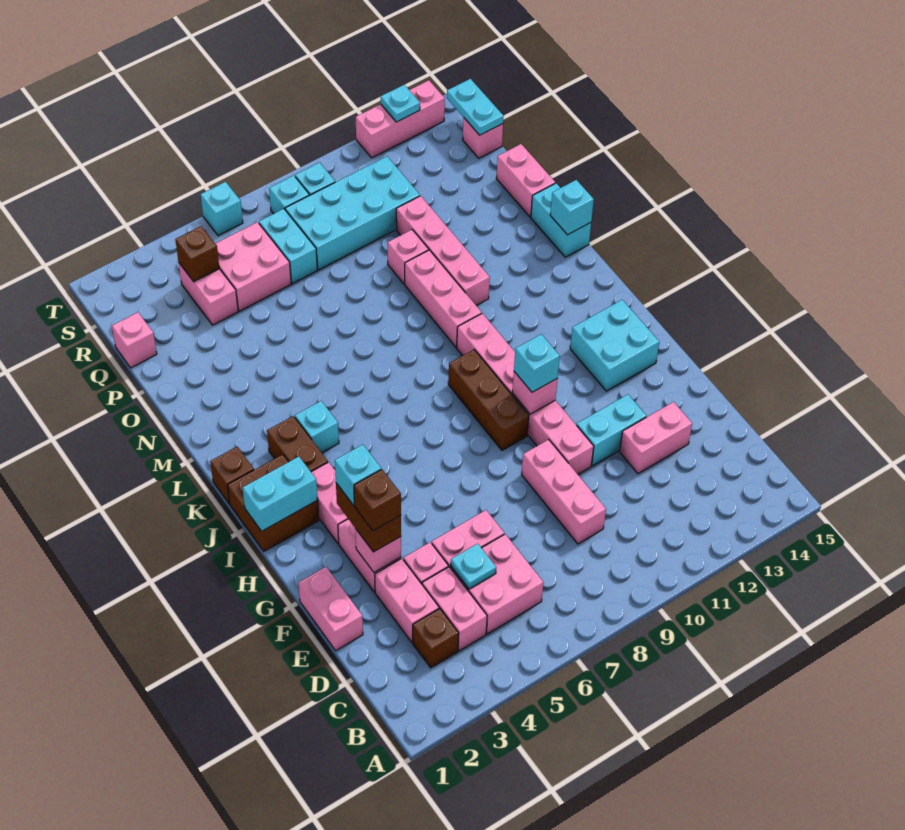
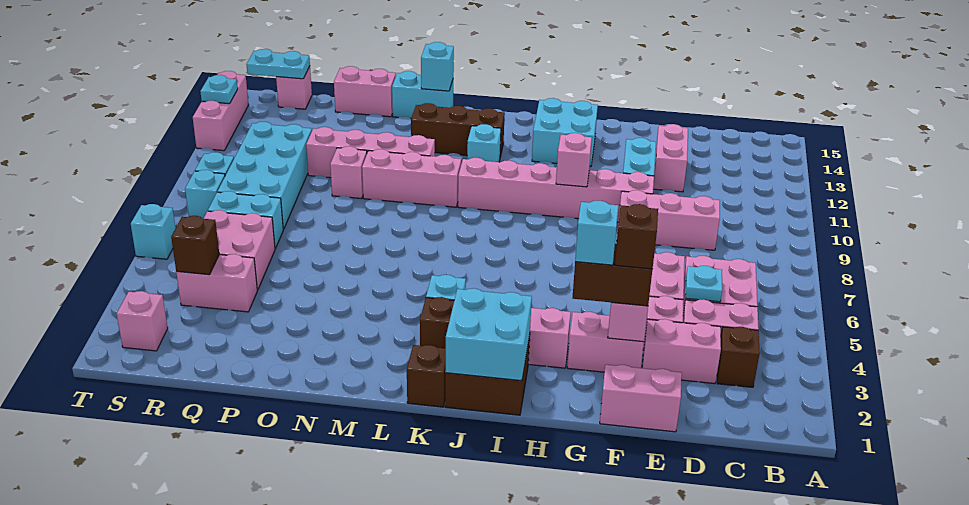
brown 1x3 brick [448,350,529,450] -> brown 1x3 brick moved to [411,103,505,157]
cyan 1x1 brick [514,334,560,392] -> cyan 1x1 brick moved to [467,124,501,162]
cyan 1x2 brick [243,457,318,531] -> cyan 2x2 brick [445,288,532,381]
pink 1x1 brick [112,312,157,368] -> pink 1x1 brick moved to [117,291,168,351]

